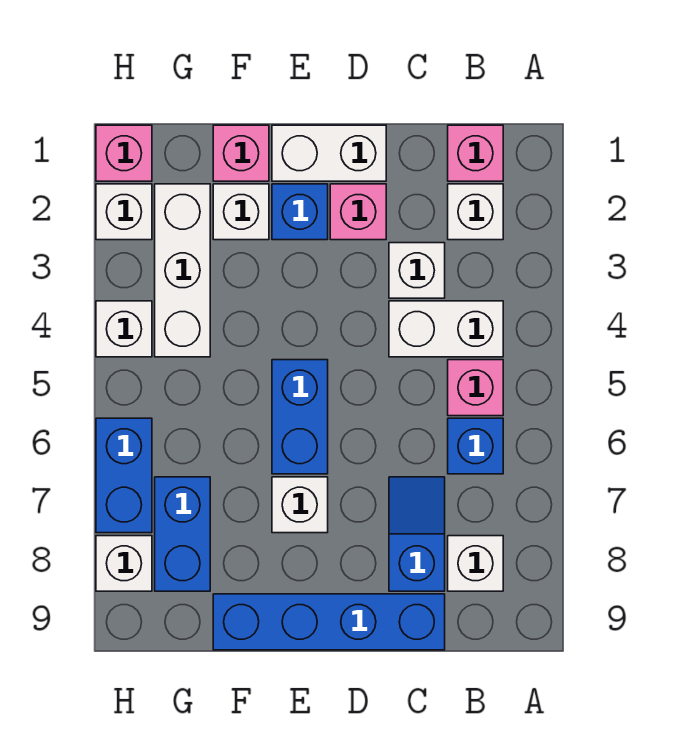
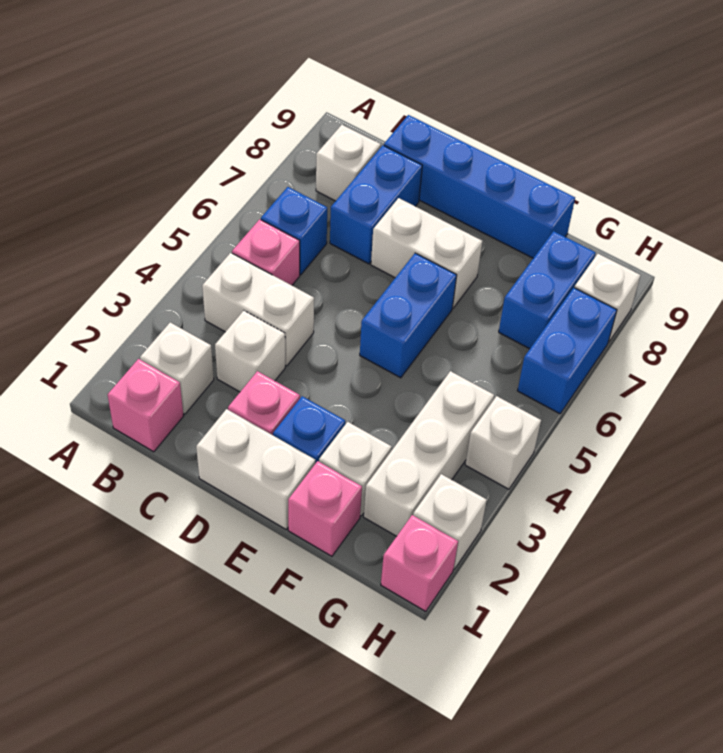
blue 1x2 slope [389,477,445,591] -> blue 1x2 brick [330,145,422,264]
white 1x1 brick [272,477,328,533] -> white 1x2 brick [371,198,482,308]

